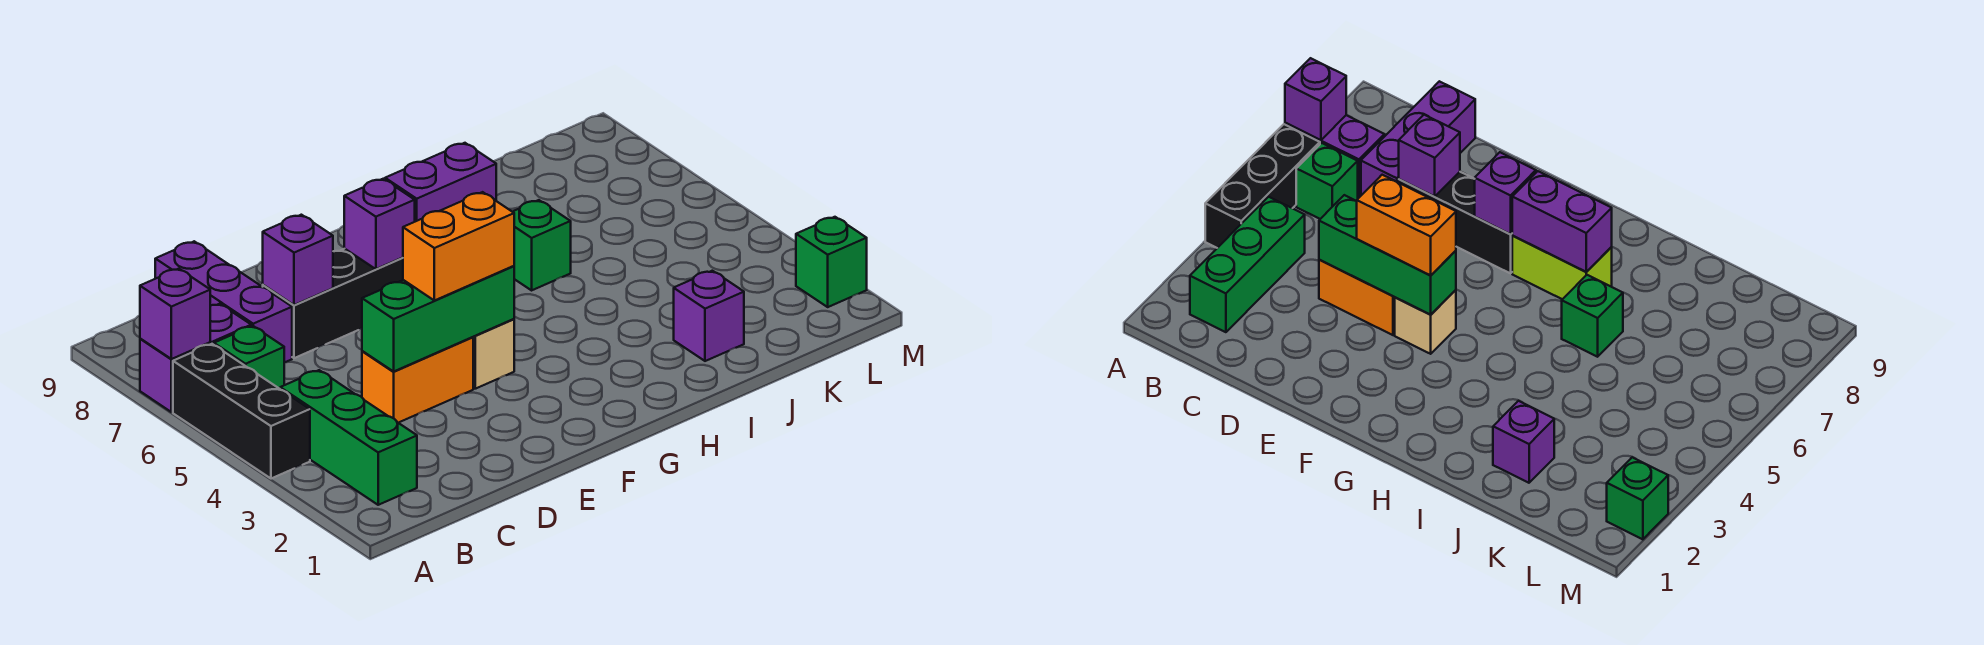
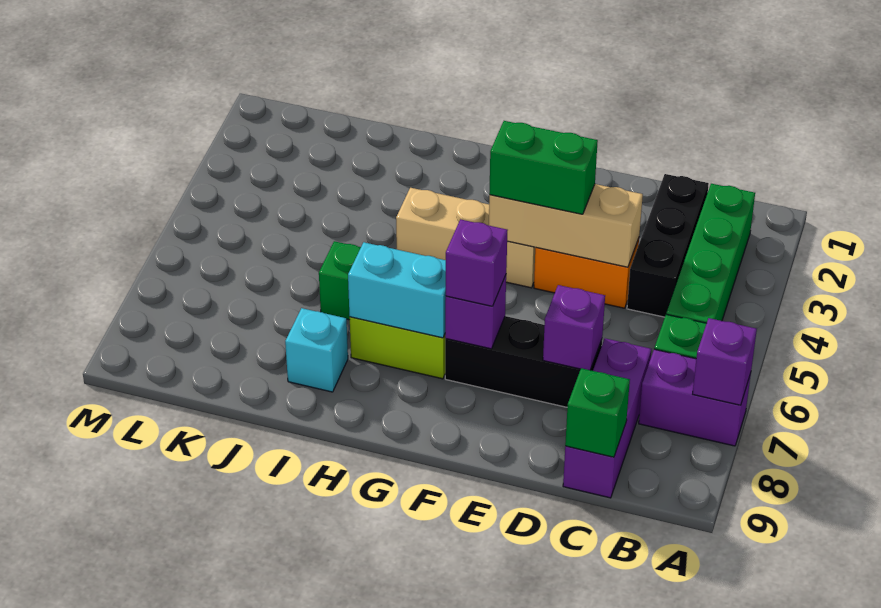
black 1x3 brick [173,344,310,479] -> black 1x3 brick moved to [627,174,709,317]
green 1x3 brick [280,370,417,505] -> green 1x4 brick [666,184,755,323]
green 1x3 brick [362,266,514,371] -> tan 1x3 brick [489,184,643,267]
orange 1x2 brick [403,192,514,301] -> green 1x2 brick [489,121,598,214]
tan 1x1 brick [473,319,514,389] -> tan 1x3 brick [396,188,536,288]
purple 1x2 brick [385,143,496,222] -> cyan 1x2 brick [348,242,446,338]
none -> cyan 1x1 brick [285,308,348,392]
purple 1x1 brick [674,271,744,361] -> purple 1x1 brick moved to [446,219,508,306]
green 1x1 brick [796,217,867,307] -> green 1x1 brick moved to [565,368,630,457]

